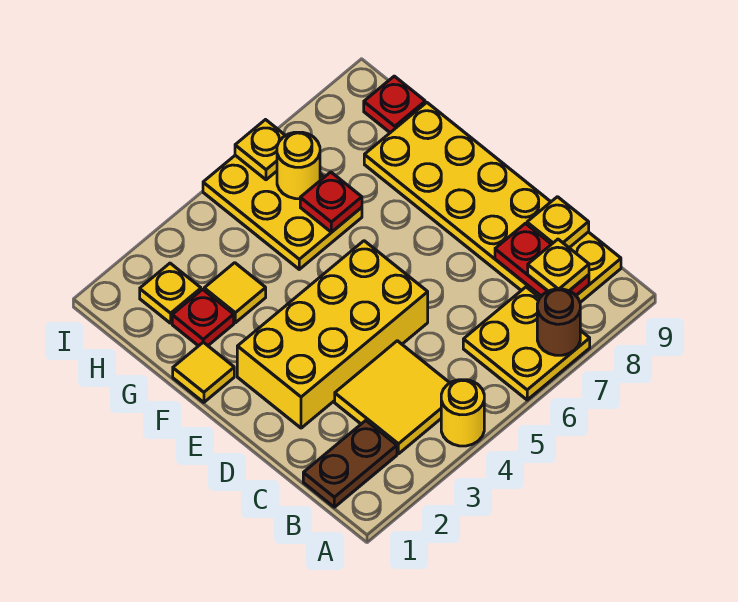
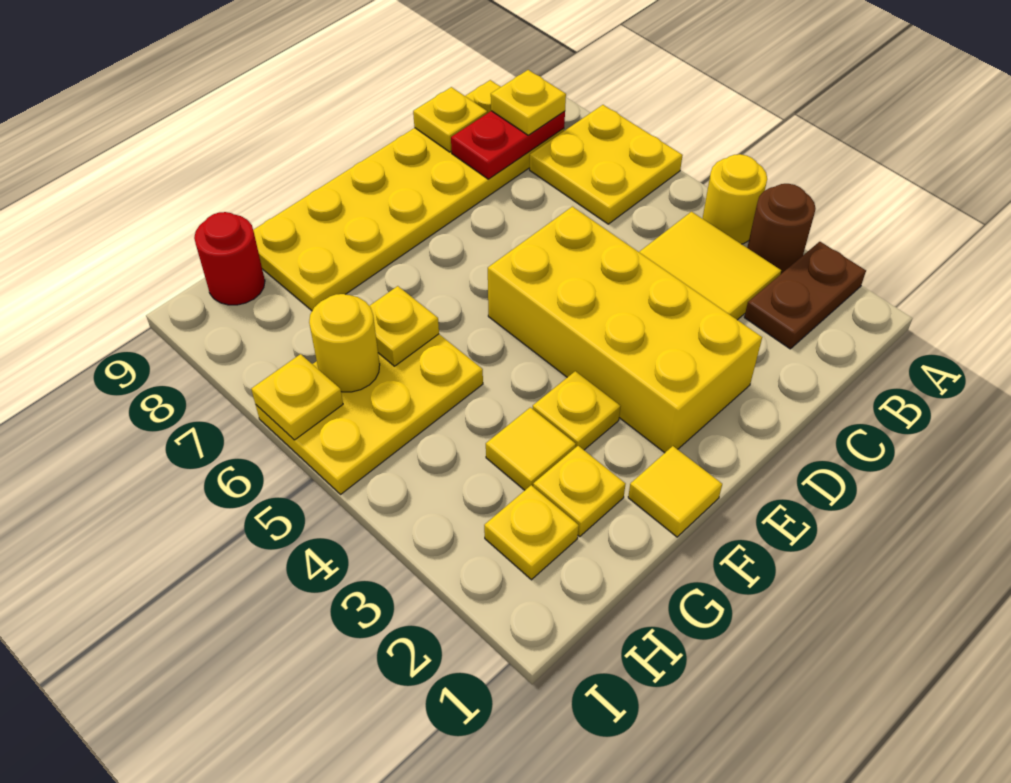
brown 1x1 round brick [537,289,580,355] -> brown 1x1 round brick moved to [747,184,816,274]
brown 1x2 plate [303,421,397,507] -> brown 1x2 plate turned to [744,242,866,349]
none -> yellow 1x1 plate [532,371,621,450]
red 1x1 plate [172,289,234,346] -> yellow 1x1 plate [533,446,626,536]
red 1x1 plate [300,172,362,232] -> yellow 1x1 plate [370,286,439,366]
red 1x1 plate [364,76,425,133] -> red 1x1 round brick [194,212,265,305]

